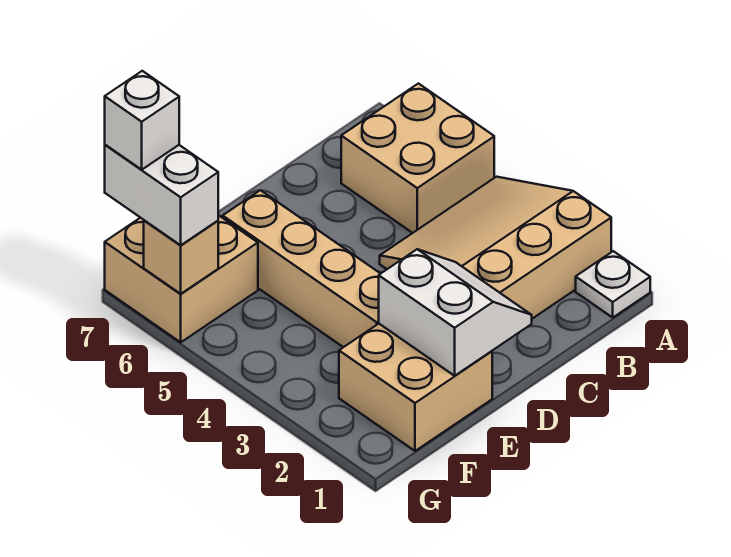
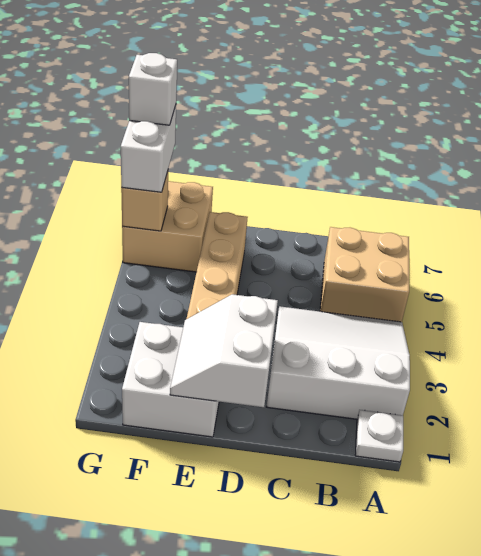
tan 3x3 slope [380,177,611,319] -> white 3x3 slope [267,306,410,419]
white 2x2 slope [379,249,532,376] -> white 2x2 slope turned to [170,294,278,407]
tan 2x2 brick [339,324,492,451] -> white 2x2 brick [122,322,219,437]

